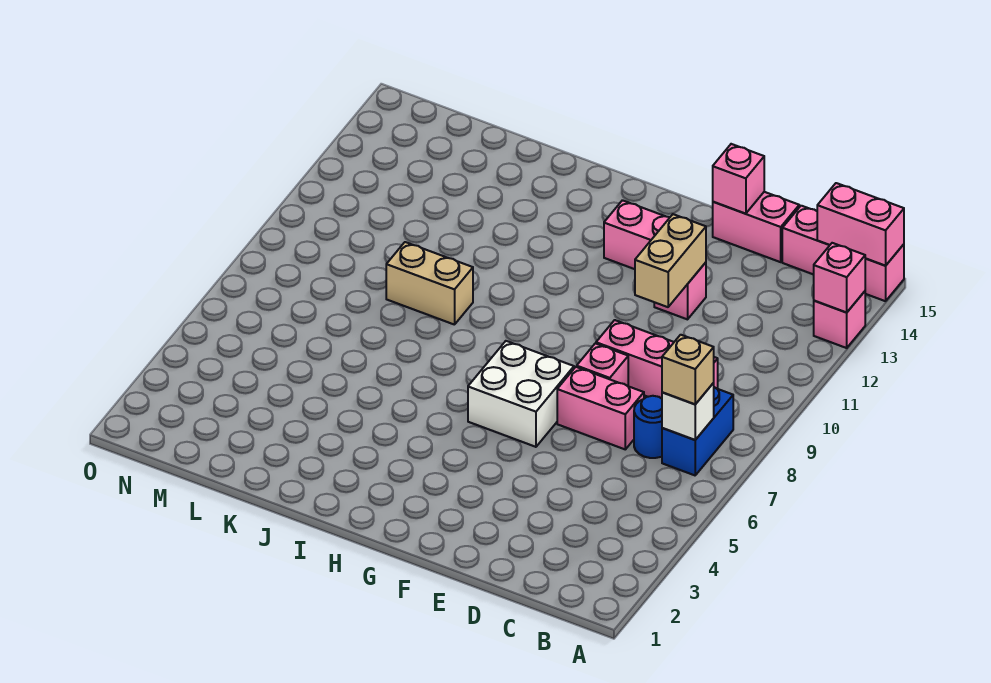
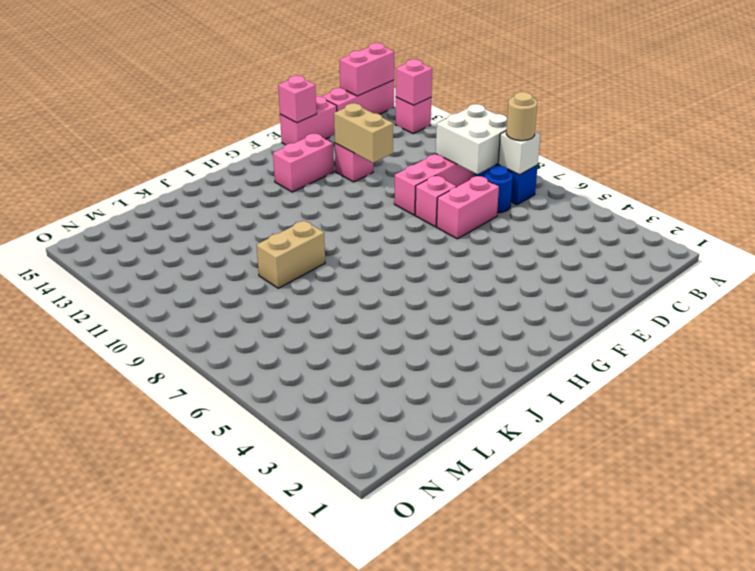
tan 1x1 brick [662,335,714,404] -> tan 1x1 round brick [506,92,537,141]
white 2x2 brick [468,341,574,447] -> white 2x2 brick moved to [436,104,507,174]

